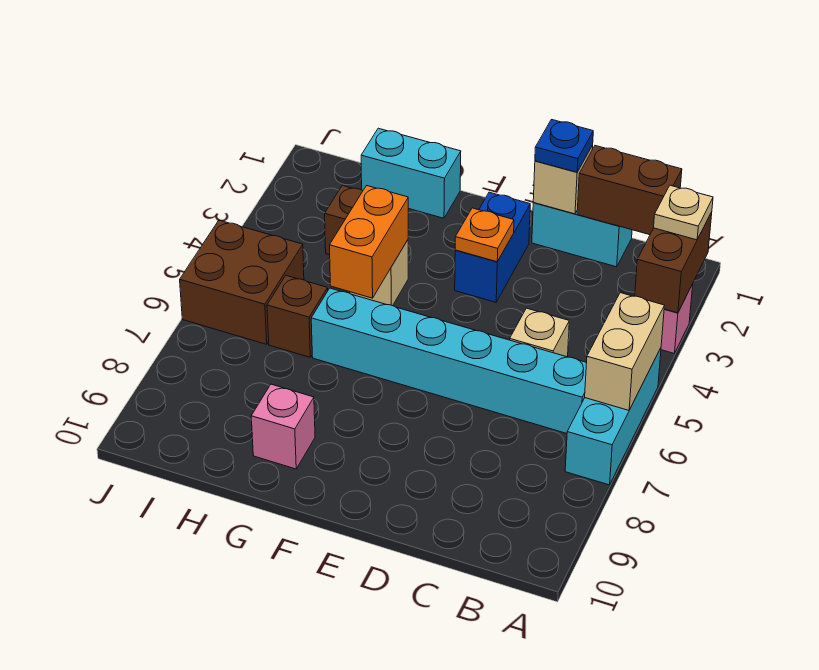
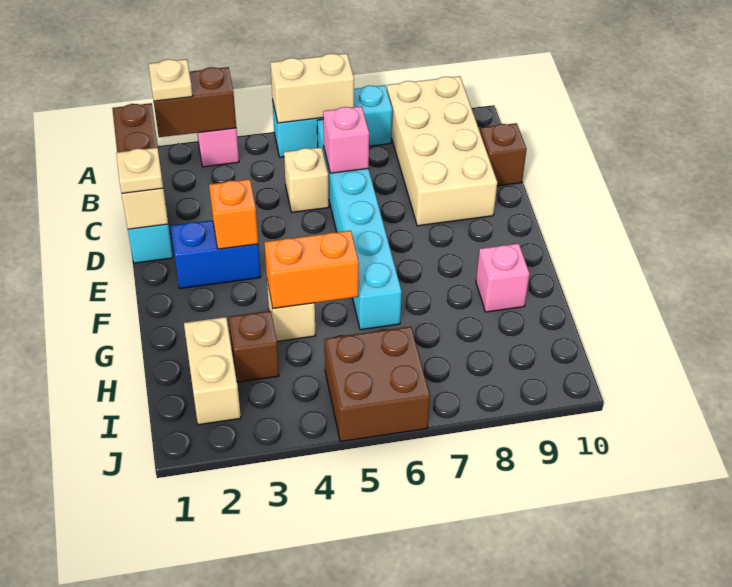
none -> tan 2x4 brick [387,76,497,226]
none -> pink 1x1 brick [323,106,369,173]
blue 1x1 plate [535,120,593,172] -> tan 1x1 plate [116,148,163,193]
orange 1x1 plate [455,208,514,262] -> orange 1x1 brick [209,179,258,249]
cyan 1x2 brick [361,128,461,218] -> none
none -> tan 1x2 brick [184,317,241,425]
brown 1x1 brick [267,276,328,357] -> brown 1x1 brick moved to [480,123,527,186]

